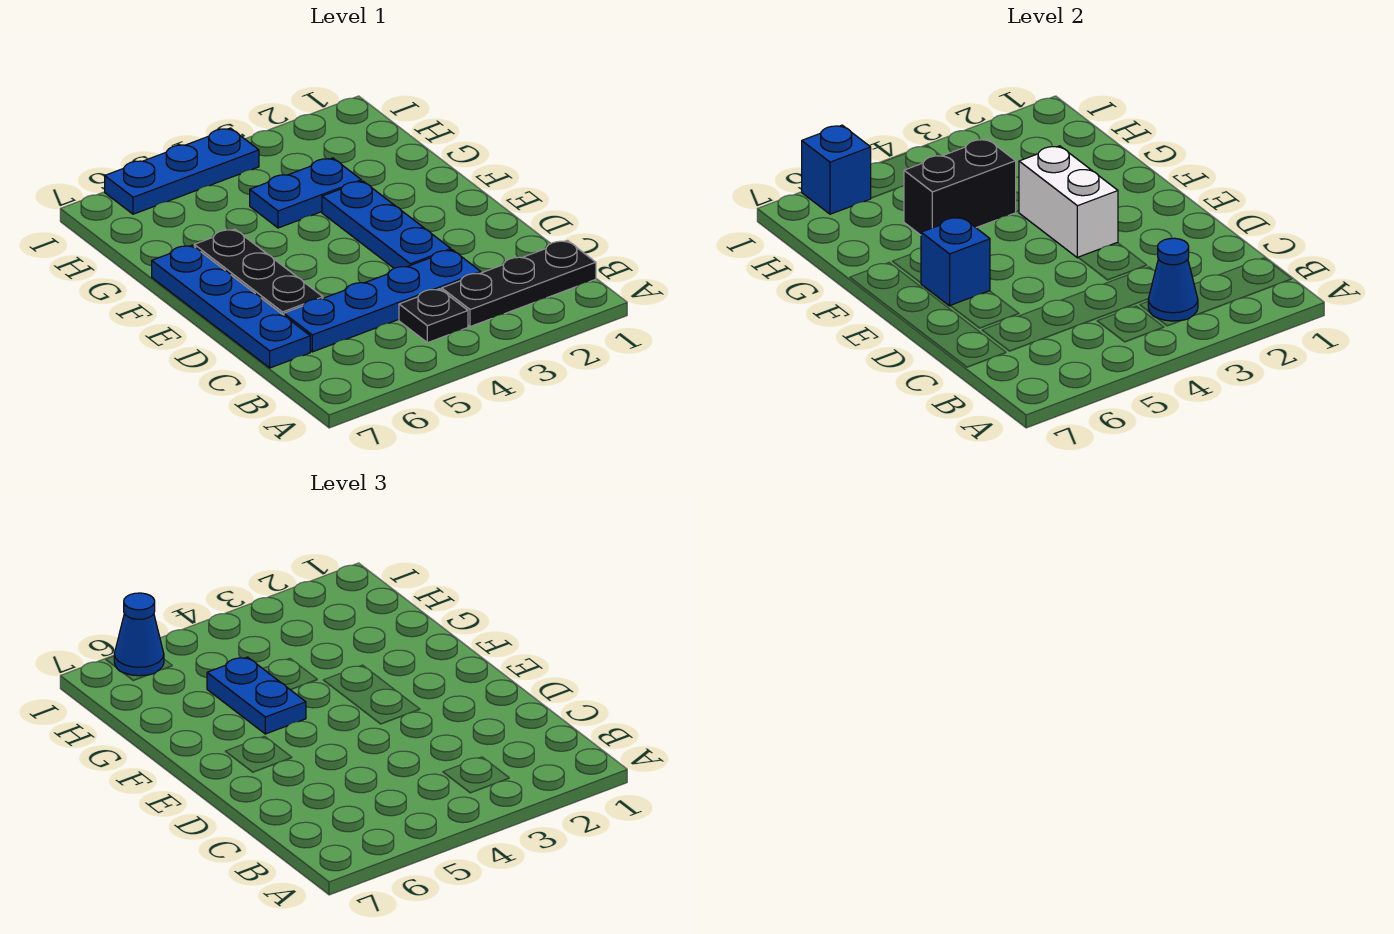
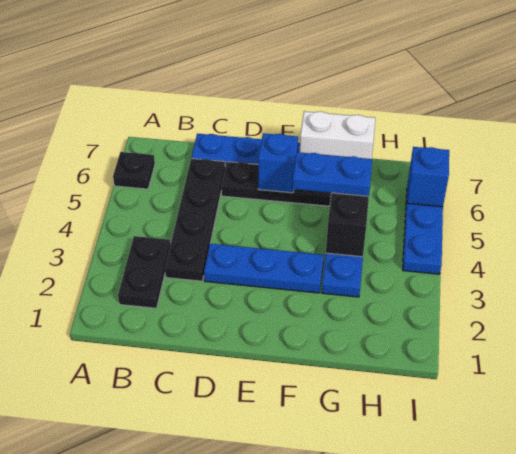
black 1x3 plate [442,241,596,327] -> black 1x2 plate [118,236,170,308]
blue 1x1 cone [1148,238,1198,321] -> none
black 1x1 plate [399,289,468,343] -> black 1x1 plate moved to [113,152,155,189]
blue 1x4 plate [284,250,481,352] -> black 1x4 plate [165,158,225,281]
white 1x2 brick [1019,146,1118,258] -> white 1x2 brick moved to [300,111,375,159]
blue 1x1 cone [114,593,164,676] -> none

